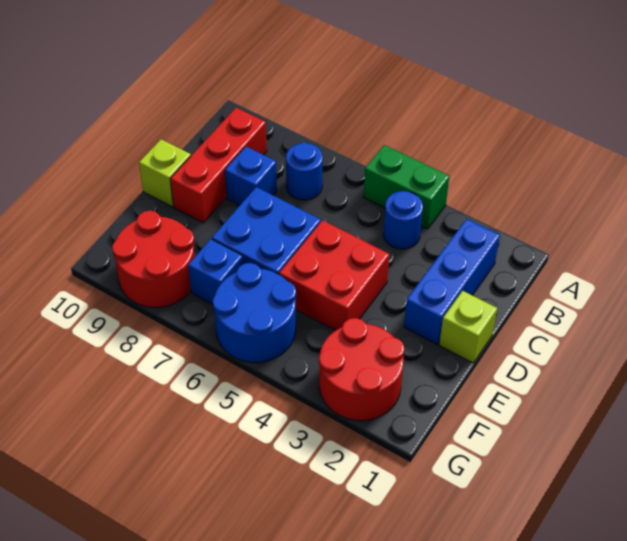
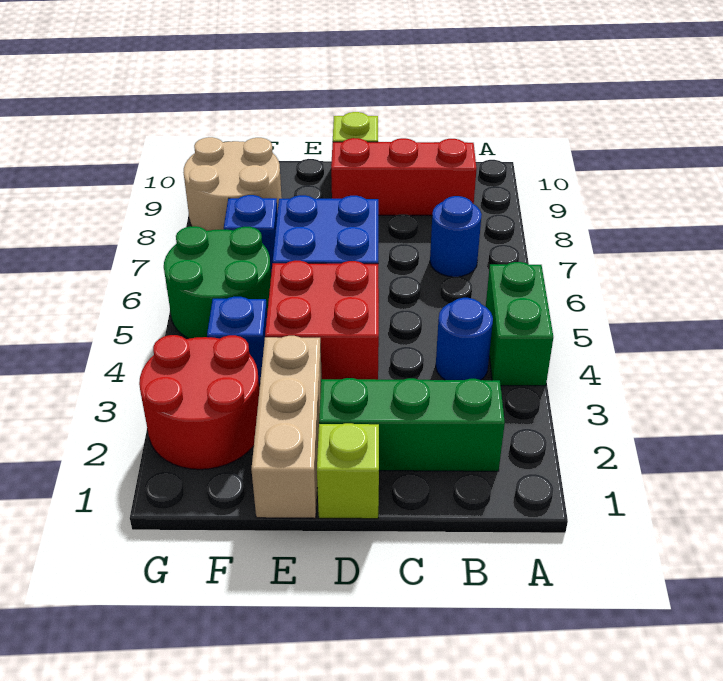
blue 1x3 brick [404,219,500,344] -> green 1x3 brick [319,378,505,471]
blue 1x1 brick [225,147,277,206] -> blue 1x1 brick moved to [207,297,267,384]
none -> tan 1x3 brick [251,336,322,518]
blue 2x2 round brick [213,263,296,362] -> green 2x2 round brick [164,226,271,339]
red 2x2 round brick [112,211,195,307] -> tan 2x2 round brick [183,137,282,231]

